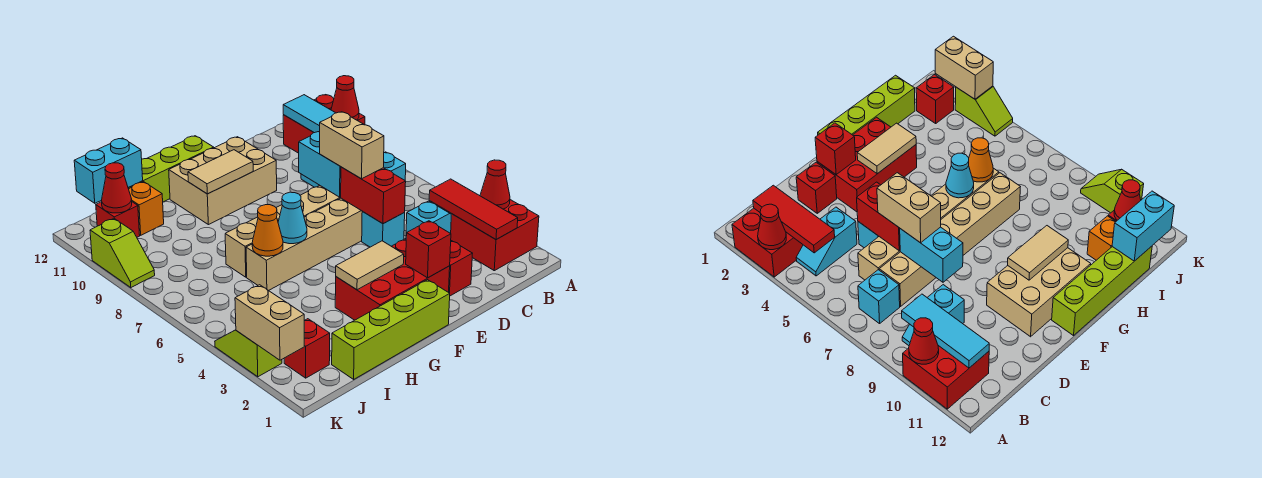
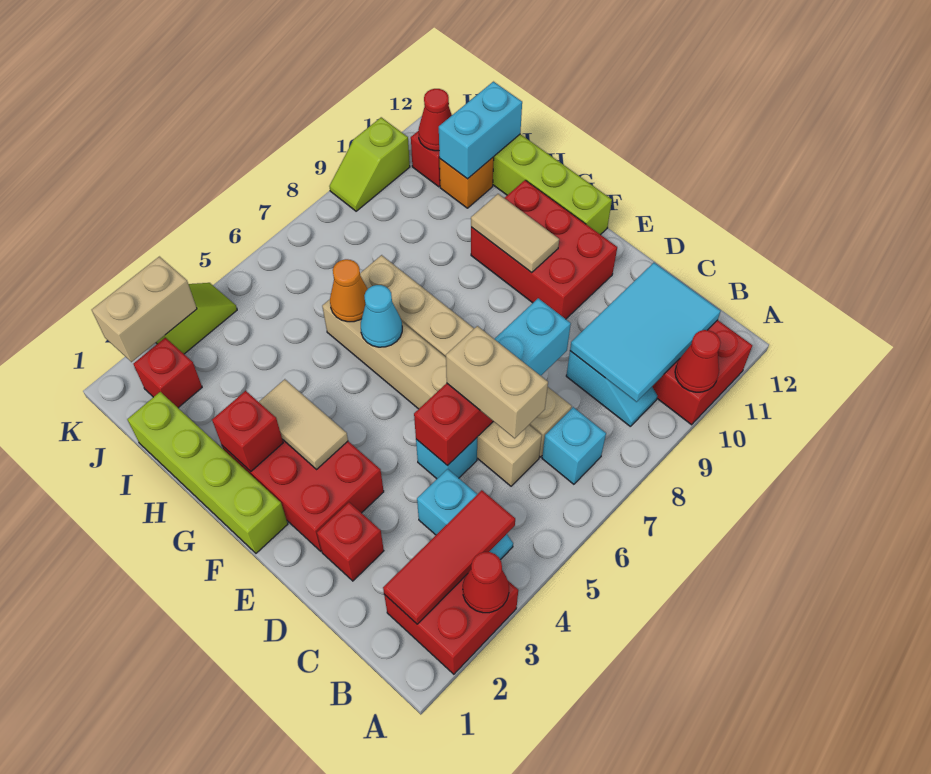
cyan 1x3 tile [283,95,335,133] -> cyan 2x3 tile [570,263,721,402]
tan 1x2 brick [320,112,384,179] -> tan 1x2 brick turned to [446,326,548,438]
red 1x1 brick [406,221,451,278] -> red 1x1 brick moved to [212,391,283,471]
tan 2x3 brick [169,137,277,225] -> red 2x3 brick [471,180,617,319]
cyan 1x2 brick [74,138,143,203] -> cyan 1x2 brick turned to [439,82,522,179]

